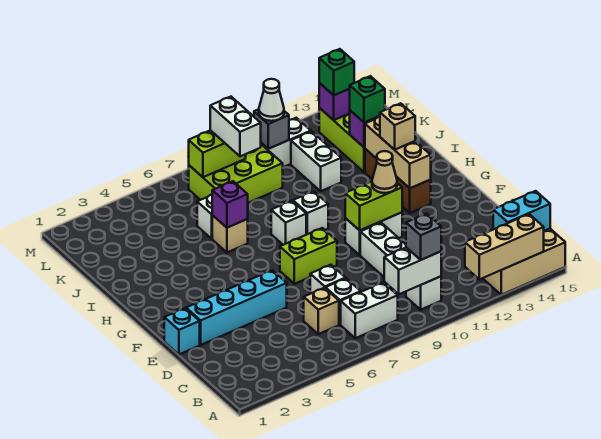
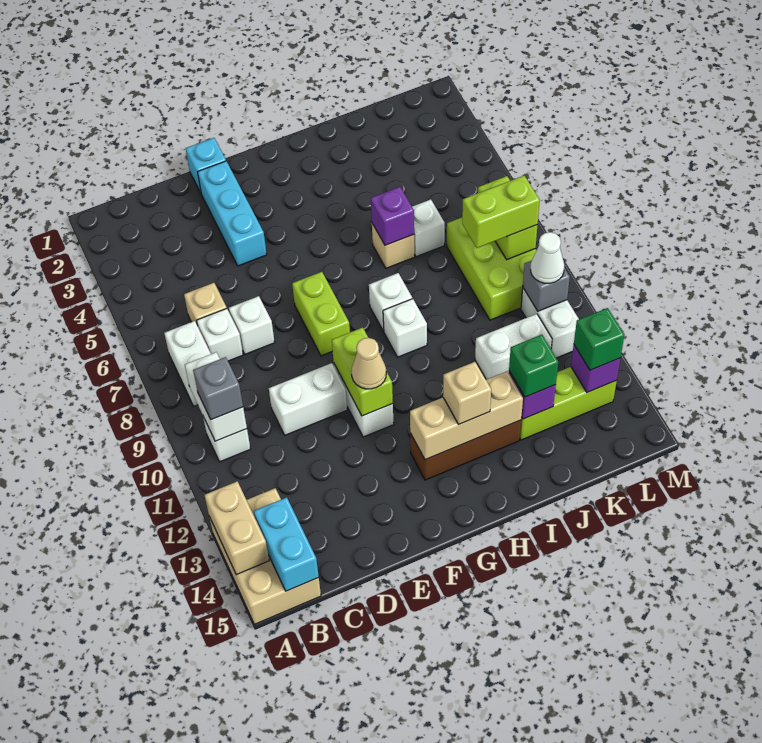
tan 1x3 brick [465,214,544,279] -> tan 1x2 brick [204,481,269,575]
cyan 1x4 brick [186,270,287,345] -> cyan 1x3 brick [198,161,267,266]
white 1x2 brick [210,97,261,156] -> lime 1x2 brick [462,176,540,248]

